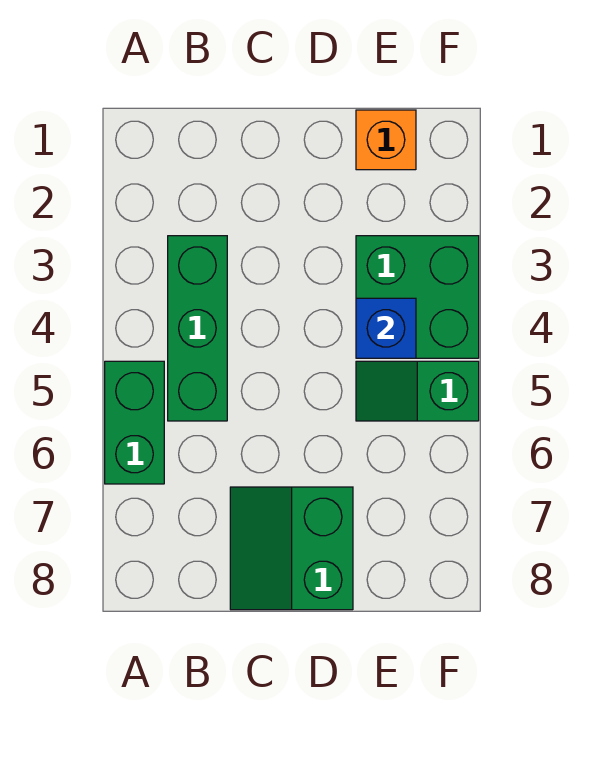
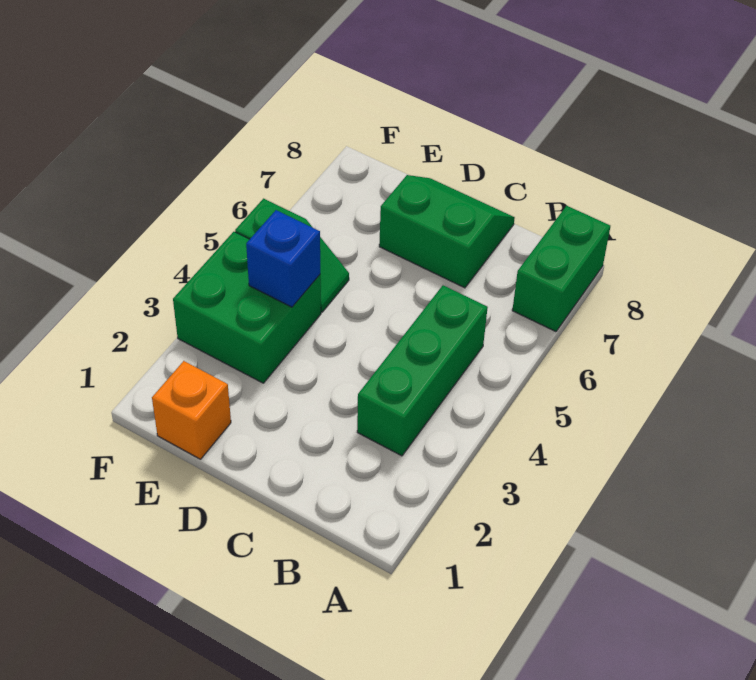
green 1x2 brick [105,361,164,484] -> green 1x2 brick moved to [512,206,610,332]
green 2x2 slope [230,487,353,610] -> green 2x2 slope turned to [379,175,515,288]

